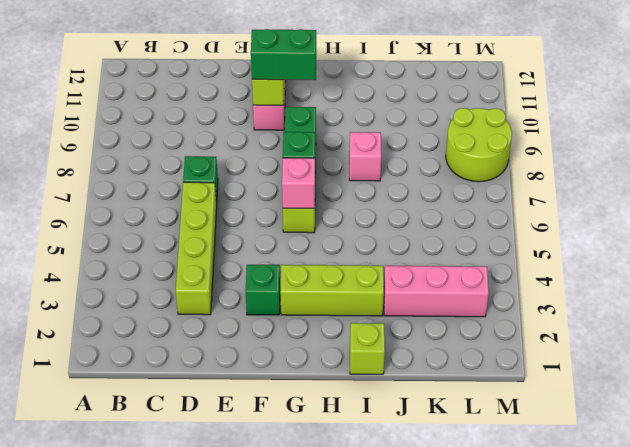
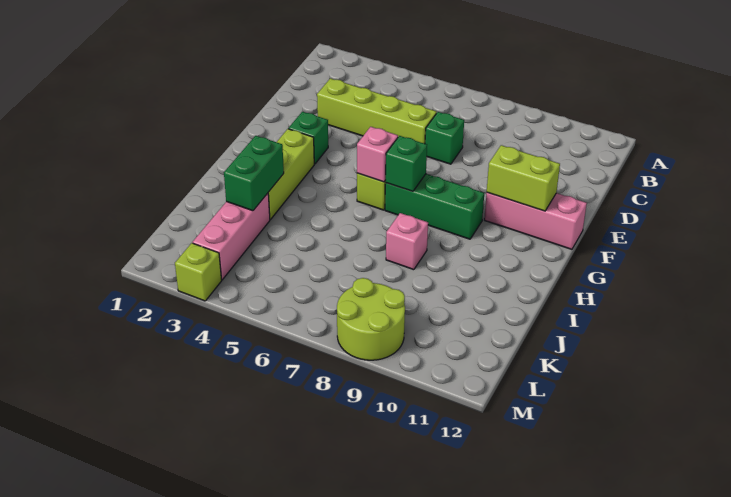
green 1x2 brick [251,29,316,80] -> green 1x2 brick moved to [224,136,284,211]
lime 1x1 brick [350,323,385,374] -> lime 1x1 brick moved to [175,243,222,301]

